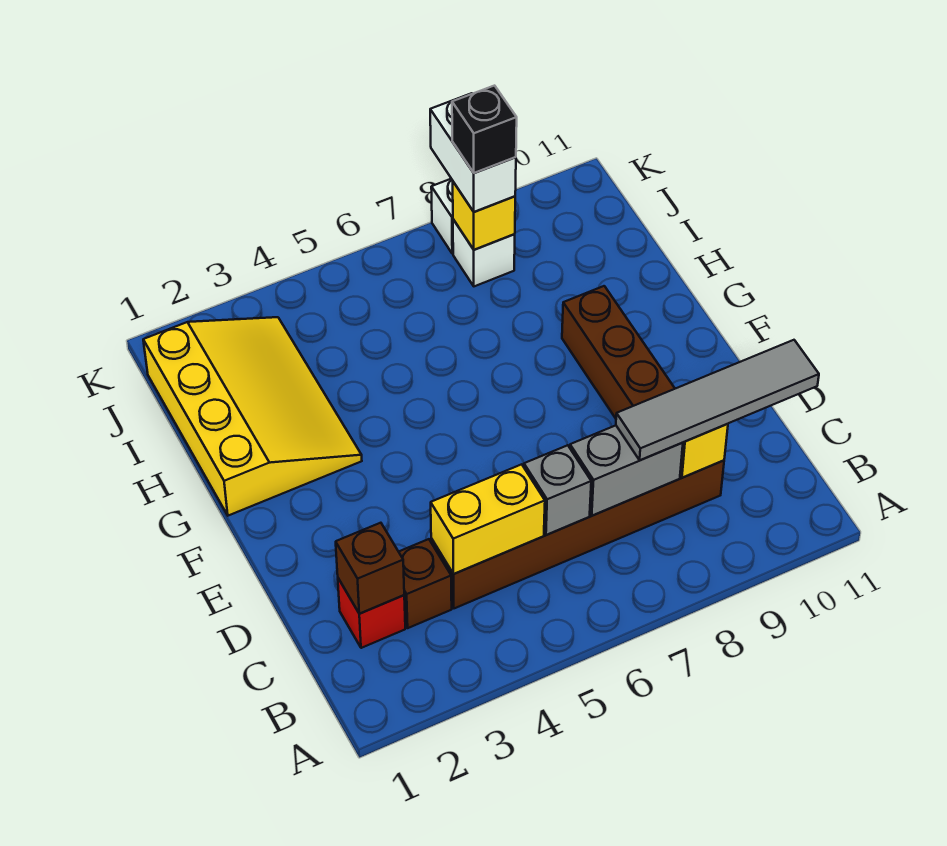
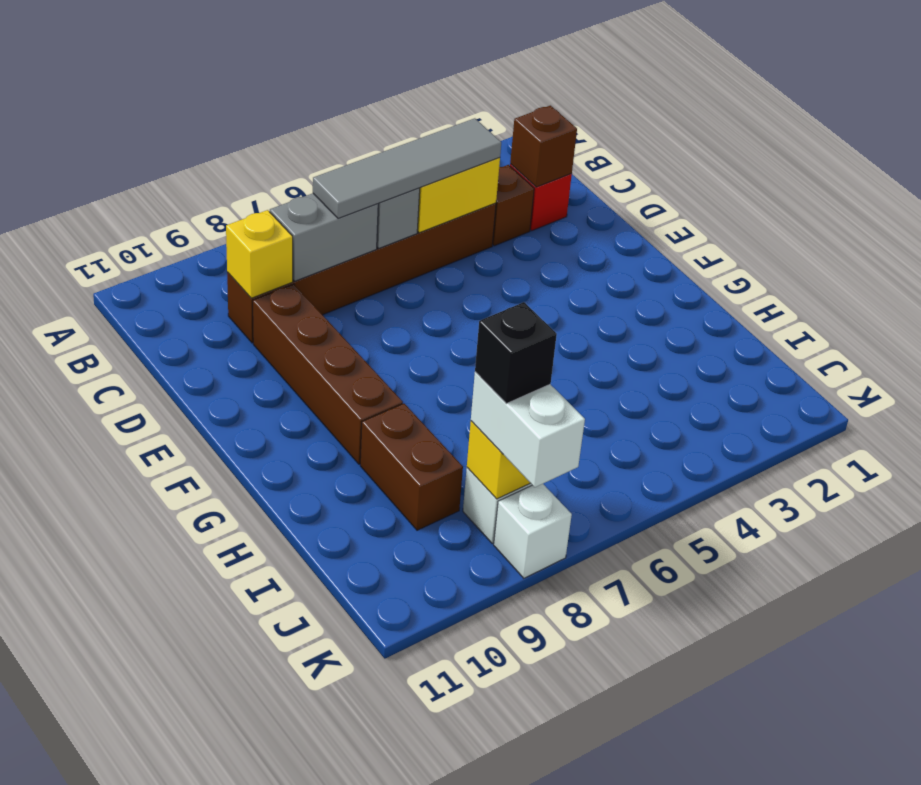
grey 1x4 tile [616,340,819,460] -> grey 1x4 tile moved to [313,118,501,218]
yellow 3x4 slope [143,317,362,516] -> none
none -> brown 1x2 brick [360,403,463,530]

